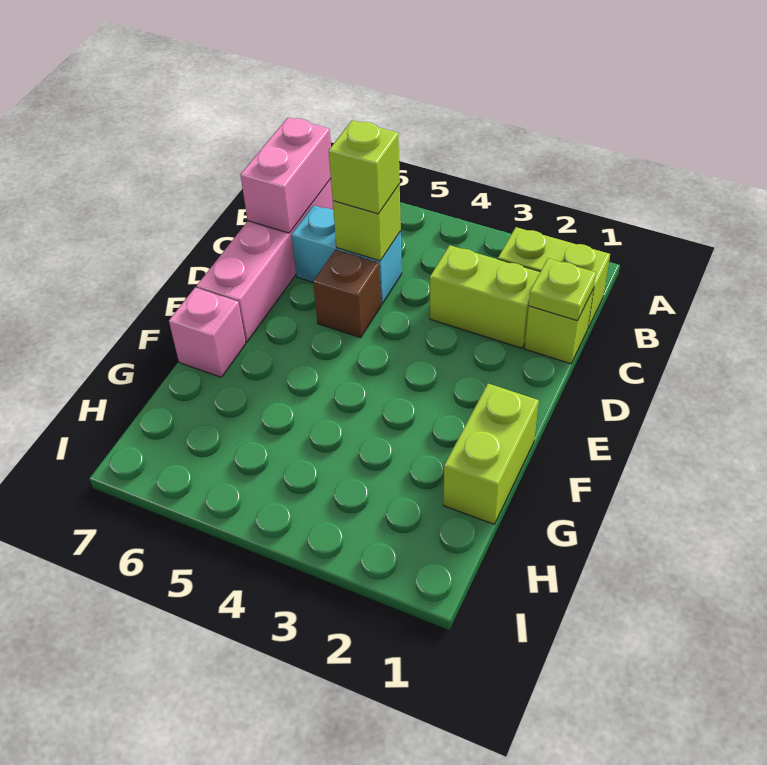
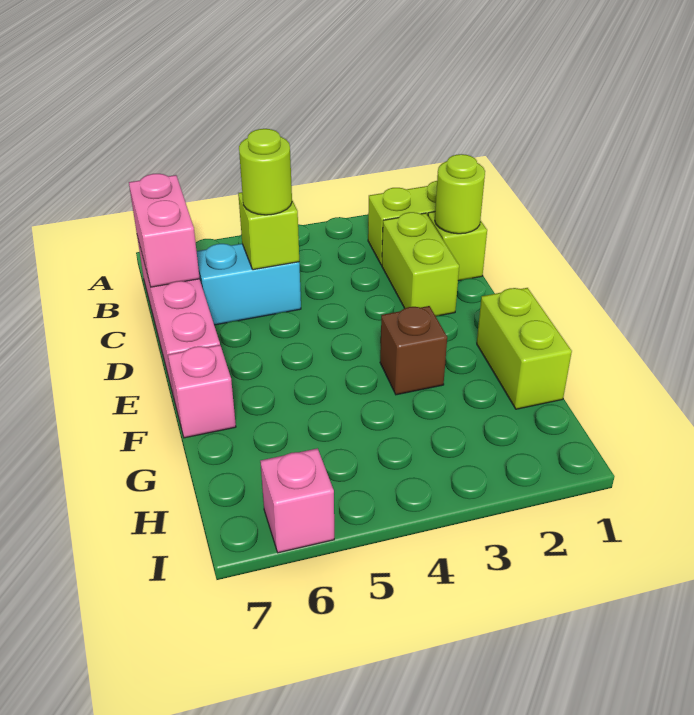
lime 1x1 plate [529,258,596,321] -> lime 1x1 round brick [435,154,485,234]
lime 1x2 brick [430,245,540,348] -> lime 1x2 brick turned to [382,212,459,316]
lime 1x1 brick [329,121,400,214] -> lime 1x1 round brick [239,129,292,215]
brown 1x1 brick [313,250,381,338] -> brown 1x1 brick moved to [380,306,447,395]
none -> pink 1x1 brick [260,448,334,553]

